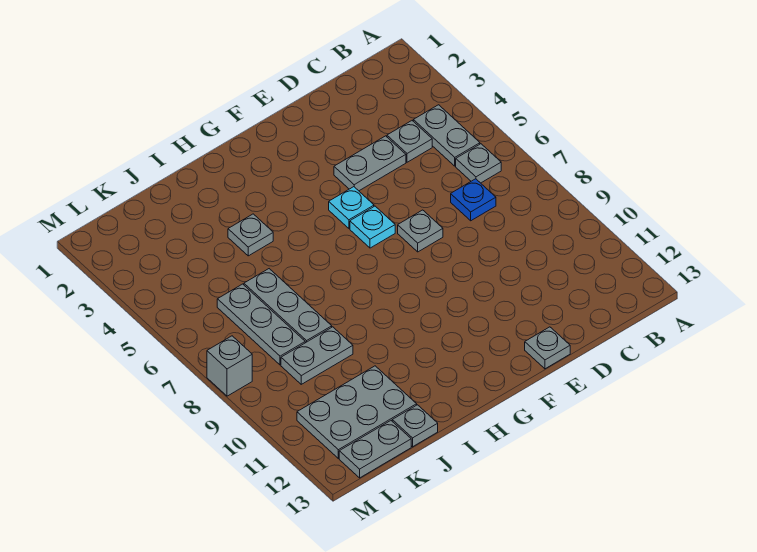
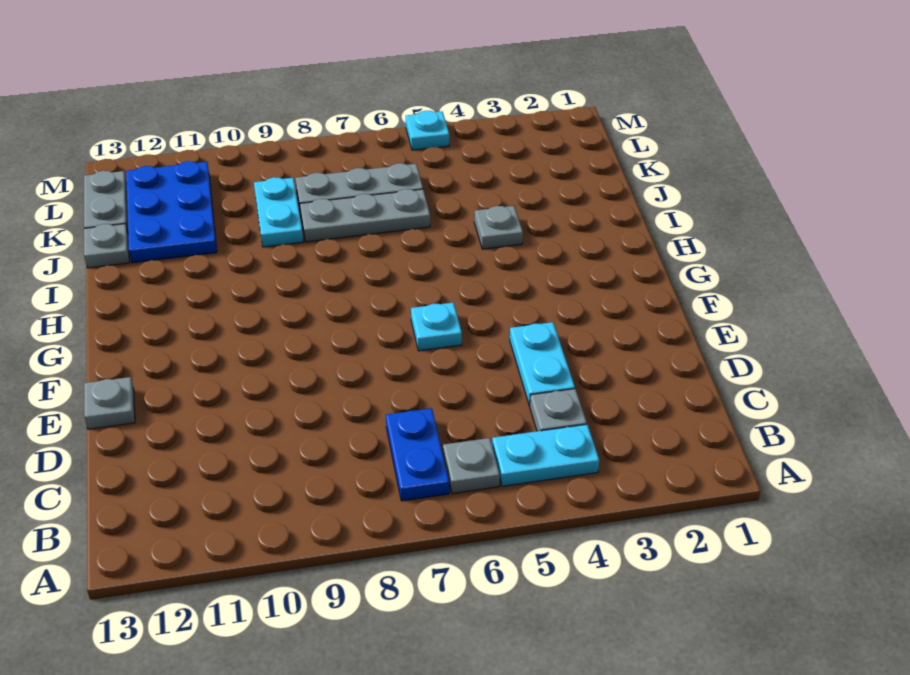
grey 1x2 plate [413,105,480,166] -> cyan 1x2 plate [492,424,599,486]
blue 1x1 plate [451,179,496,221] -> blue 1x2 plate [386,408,449,501]
grey 1x2 plate [334,136,406,191] -> cyan 1x2 plate [510,322,575,406]
grey 1x1 plate [398,210,443,252] -> none
cyan 1x1 plate [329,187,374,228] -> cyan 1x1 plate moved to [406,111,449,150]
grey 1x2 plate [281,327,353,384] -> cyan 1x2 plate [254,177,303,247]
grey 2x3 plate [297,366,417,458] -> blue 2x3 plate [126,161,217,263]
grey 1x1 brick [207,336,252,396] -> none

